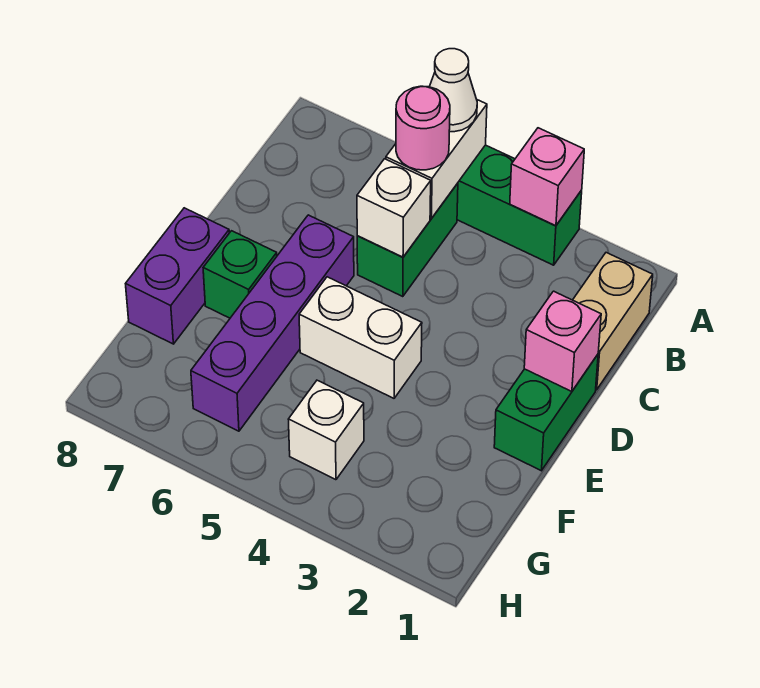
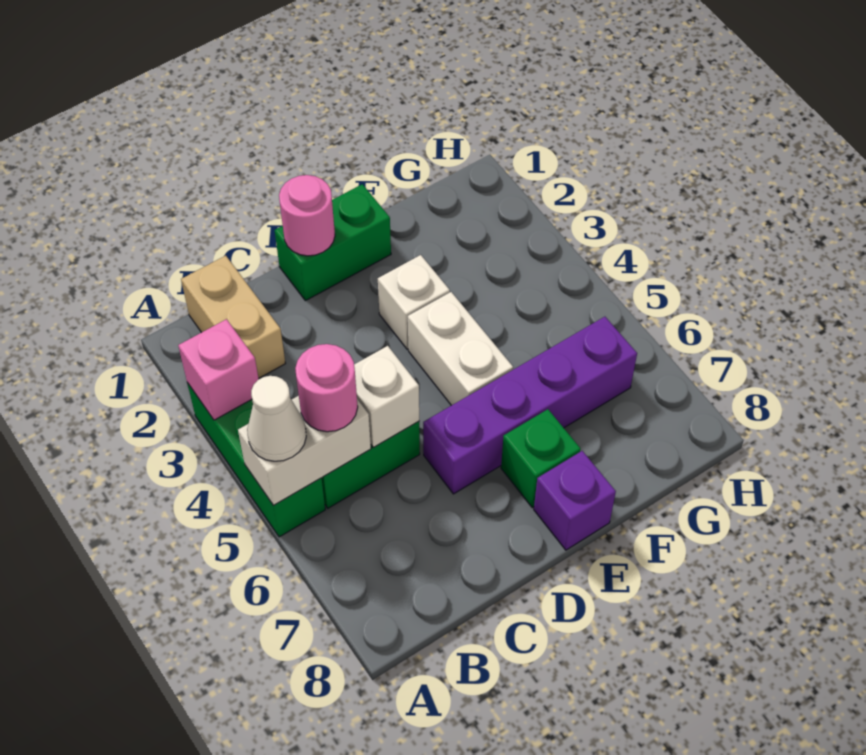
tan 1x2 brick [573,253,653,390] -> tan 1x2 brick turned to [181,256,285,378]
pink 1x1 brick [524,291,601,392] -> pink 1x1 round brick [279,175,335,256]
purple 1x2 brick [126,208,229,344] -> purple 1x1 brick [534,451,616,550]
white 1x1 brick [288,380,364,480] -> white 1x1 brick moved to [378,255,450,349]

